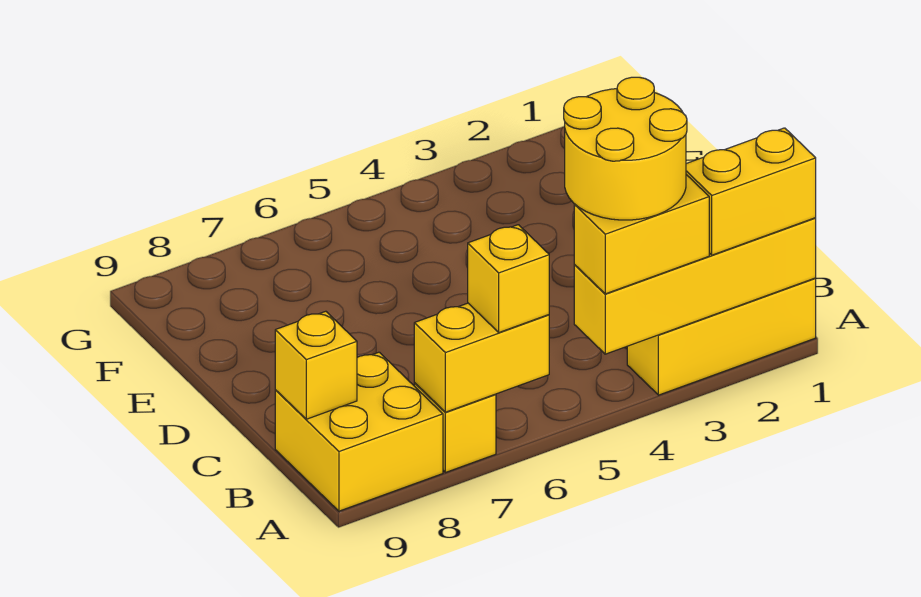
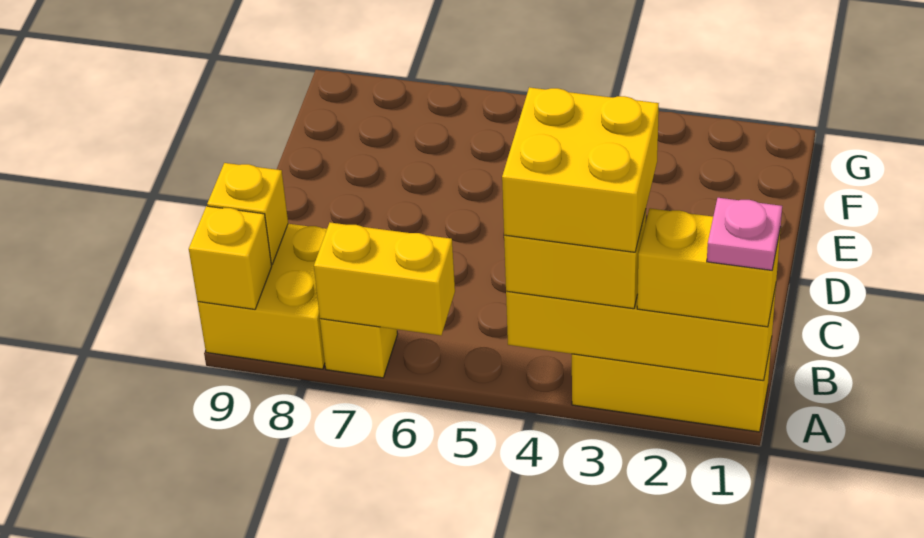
none -> pink 1x1 plate [707,198,782,270]
yellow 2x2 round brick [564,77,687,220] -> yellow 2x2 brick [502,87,659,252]
yellow 1x1 brick [468,225,549,332] -> yellow 1x1 brick moved to [189,206,272,309]

